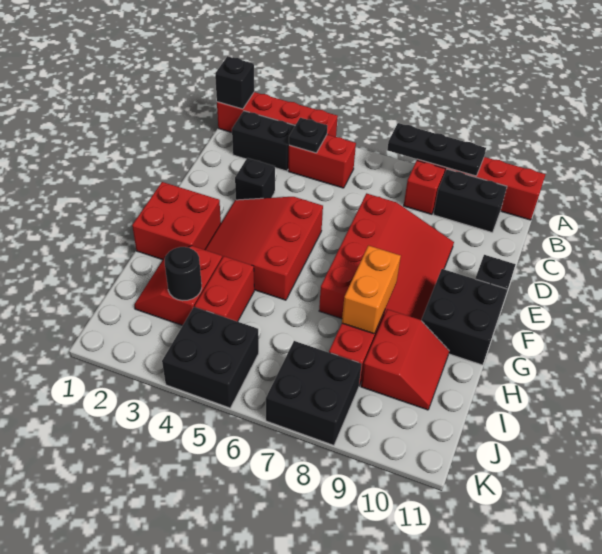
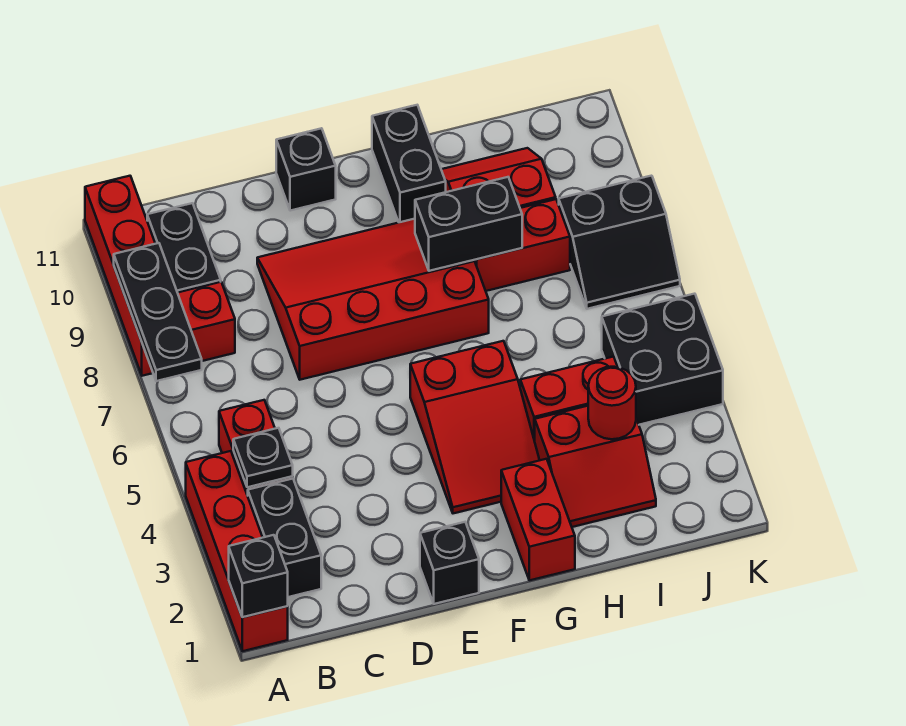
black 1x1 brick [235,158,275,200] -> black 1x1 brick moved to [420,522,479,604]
red 3x3 slope [205,197,323,300] -> red 2x3 slope [410,341,540,513]
red 2x2 brick [132,182,221,260] -> red 1x2 brick [501,459,575,580]
black 2x2 brick [421,269,507,365] -> black 1x2 brick [372,105,446,222]
orange 1x2 brick [342,246,401,334] -> black 1x2 brick [415,177,522,271]
black 1x1 round brick [165,247,202,301] -> red 1x1 round brick [588,367,636,439]
black 2x2 brick [266,341,362,445] -> black 2x2 slope [559,176,680,309]

